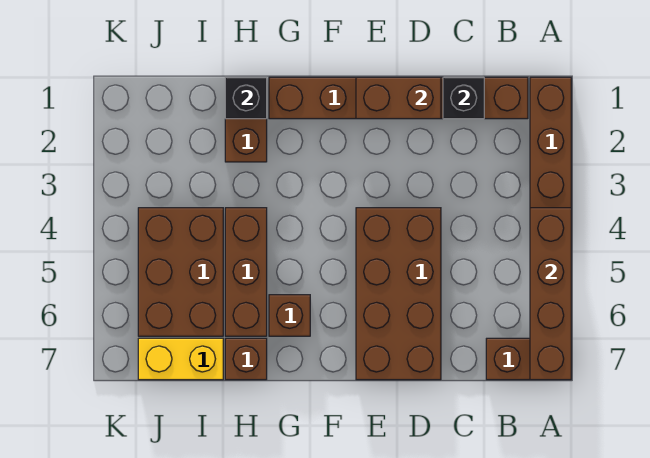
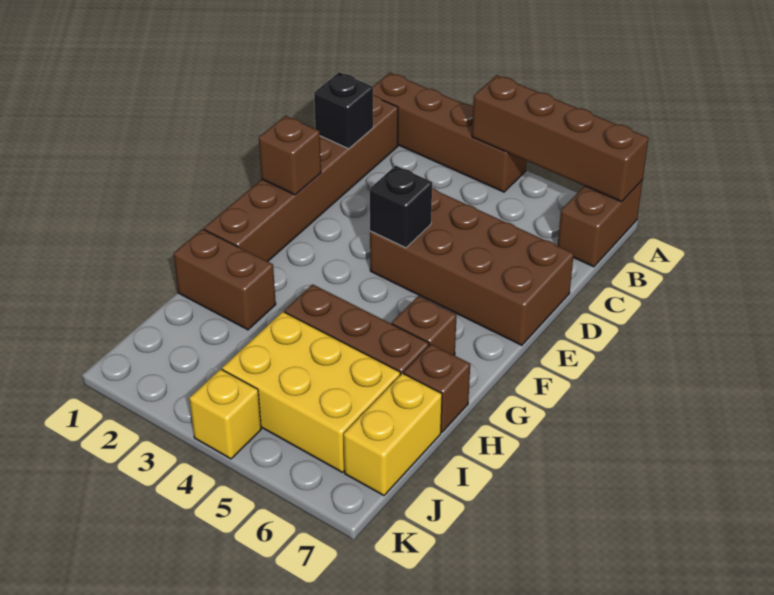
brown 1x2 brick [356,77,441,119] -> brown 1x1 brick [259,116,321,195]
black 1x1 brick [225,77,267,119] -> black 1x1 brick moved to [370,166,432,248]
brown 2x3 brick [138,208,223,336] -> yellow 2x3 brick [222,312,400,472]
none -> yellow 1x1 brick [189,369,261,459]

